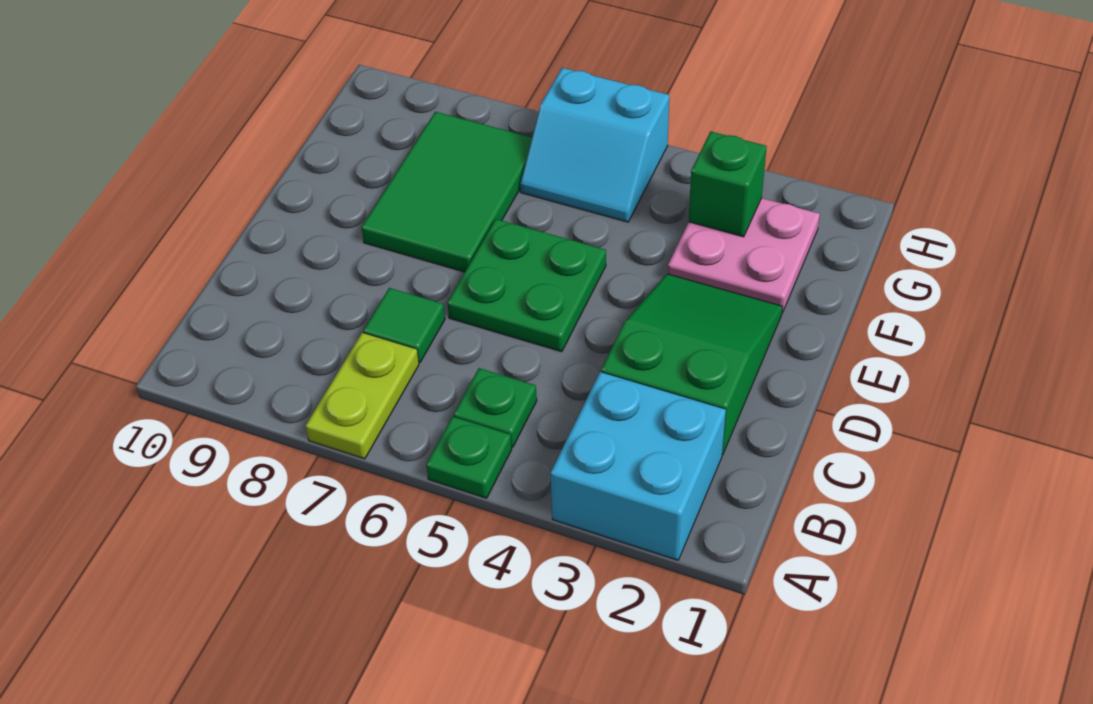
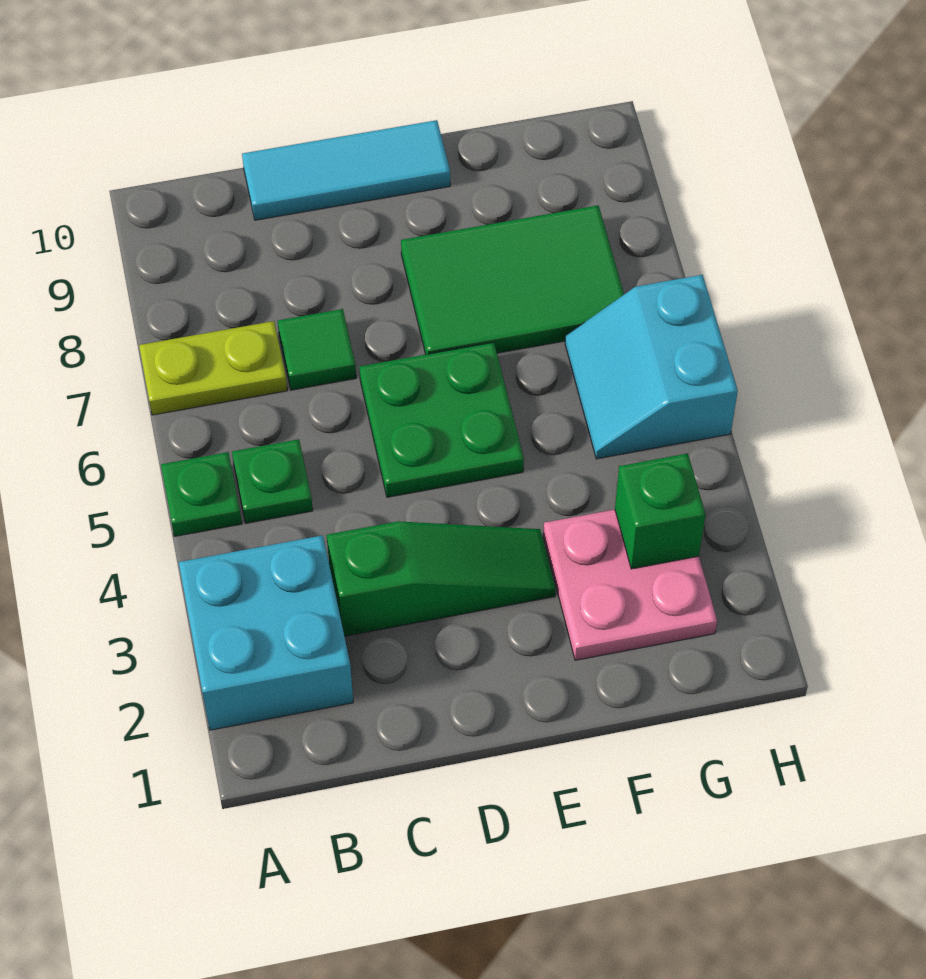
green 2x3 slope [601,274,783,455] -> green 1x3 slope [327,521,556,636]
none -> cyan 1x3 tile [242,120,450,220]

